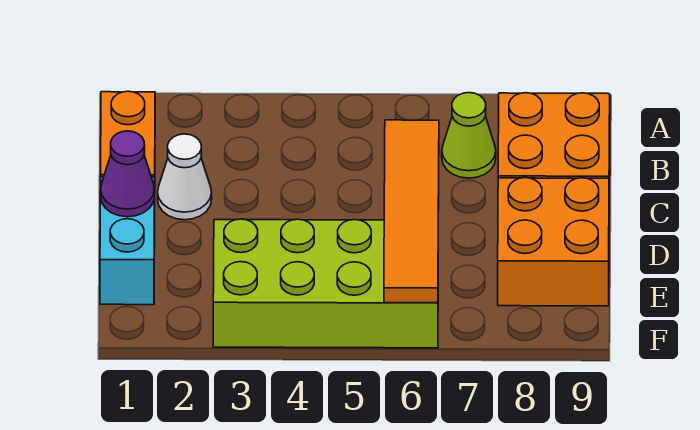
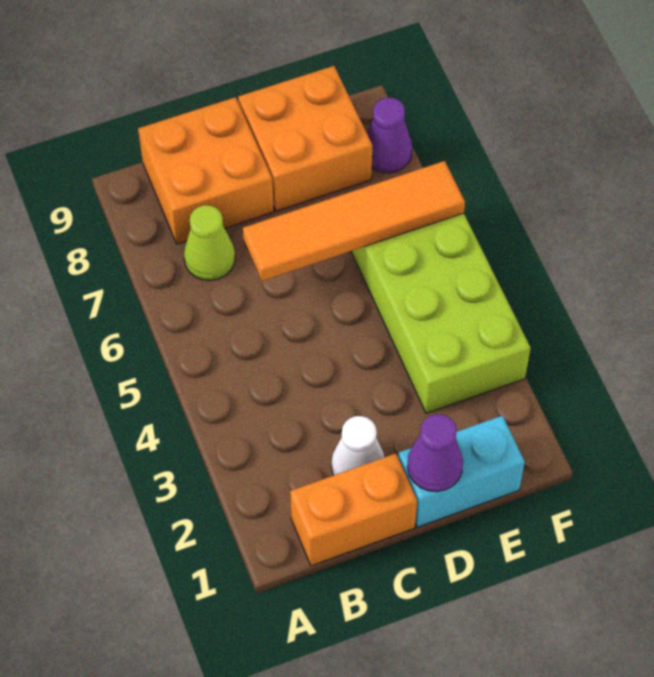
none -> purple 1x1 cone [367,98,412,173]

